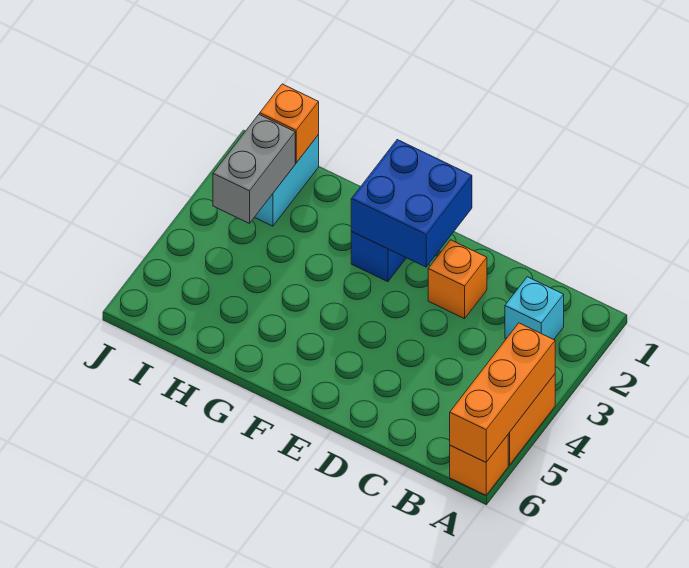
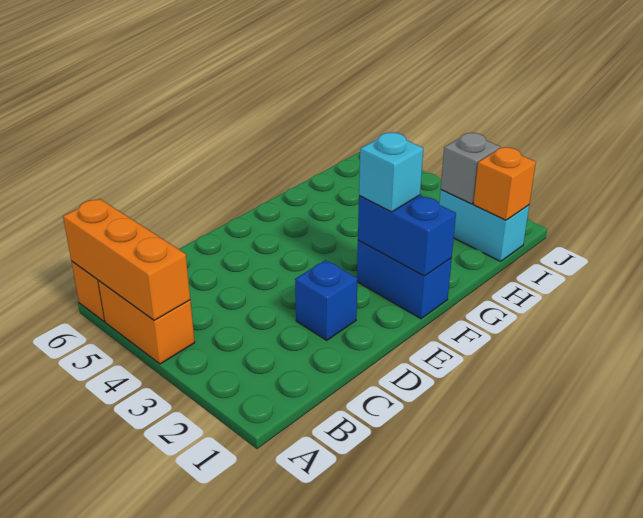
cyan 1x1 brick [505,277,564,340] -> cyan 1x1 brick moved to [359,132,423,212]
orange 1x1 brick [428,240,487,319] -> blue 1x1 brick [295,260,358,340]
blue 2x2 brick [351,140,472,267] -> blue 1x2 brick [358,195,456,276]
grey 1x2 brick [213,114,295,224] -> grey 1x1 brick [441,133,501,204]

